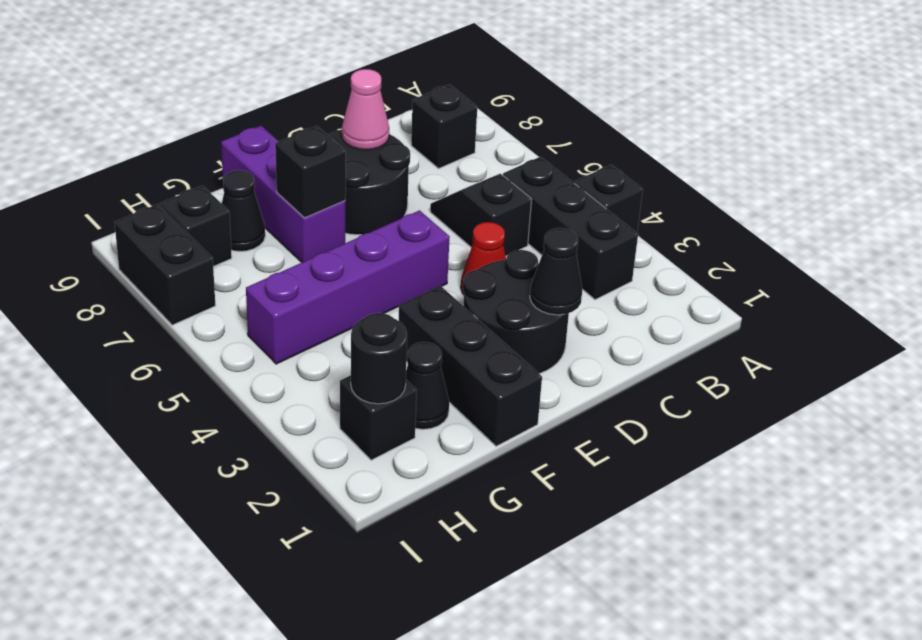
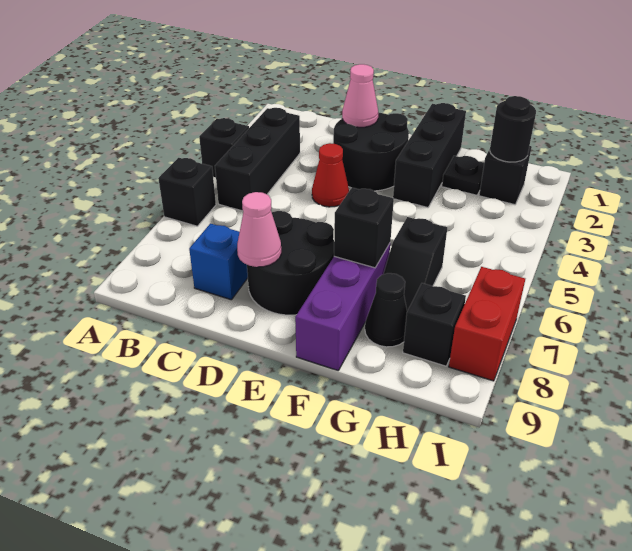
black 1x1 brick [411,84,477,168] -> black 1x1 brick moved to [158,158,216,226]
black 1x2 slope [430,174,532,256] -> black 1x2 slope moved to [384,217,447,311]
none -> blue 1x1 brick [189,224,248,300]
black 1x1 cone [530,228,582,315] -> pink 1x1 cone [342,64,378,127]
purple 1x4 brick [246,211,450,364] -> none
black 1x1 cone [406,342,449,429] -> black 1x1 plate [442,156,484,195]
black 1x2 brick [114,204,215,325] -> red 1x2 brick [449,267,525,381]

